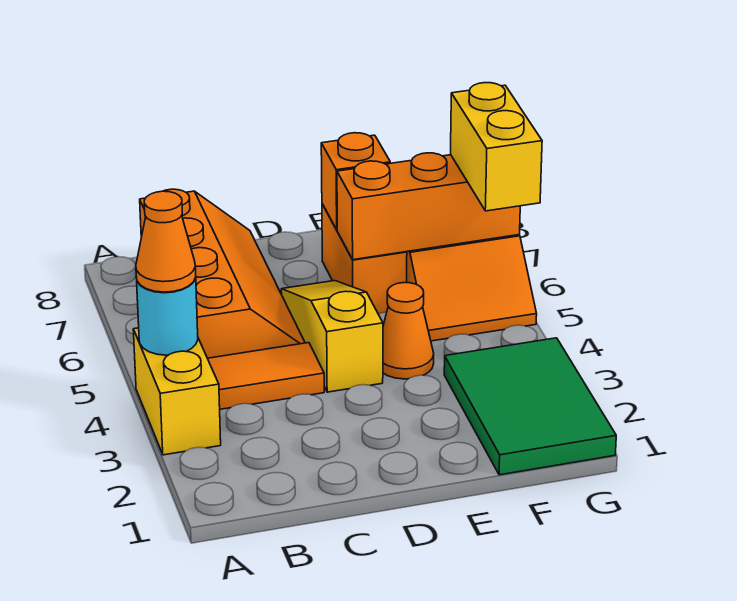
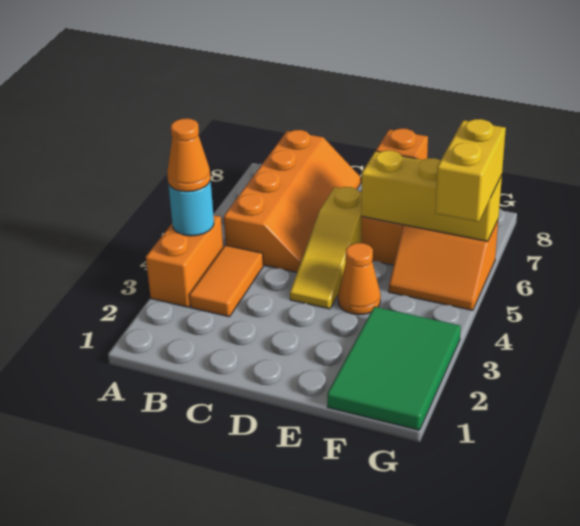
yellow 1x2 brick [133,328,221,455] -> orange 1x2 brick [146,215,223,307]
orange 1x2 tile [208,343,324,409] -> orange 1x2 tile turned to [190,245,263,317]
yellow 1x3 slope [281,281,383,392] -> yellow 1x3 slope turned to [290,187,362,309]
orange 1x3 brick [337,153,520,260] -> yellow 1x3 brick [361,150,502,241]

